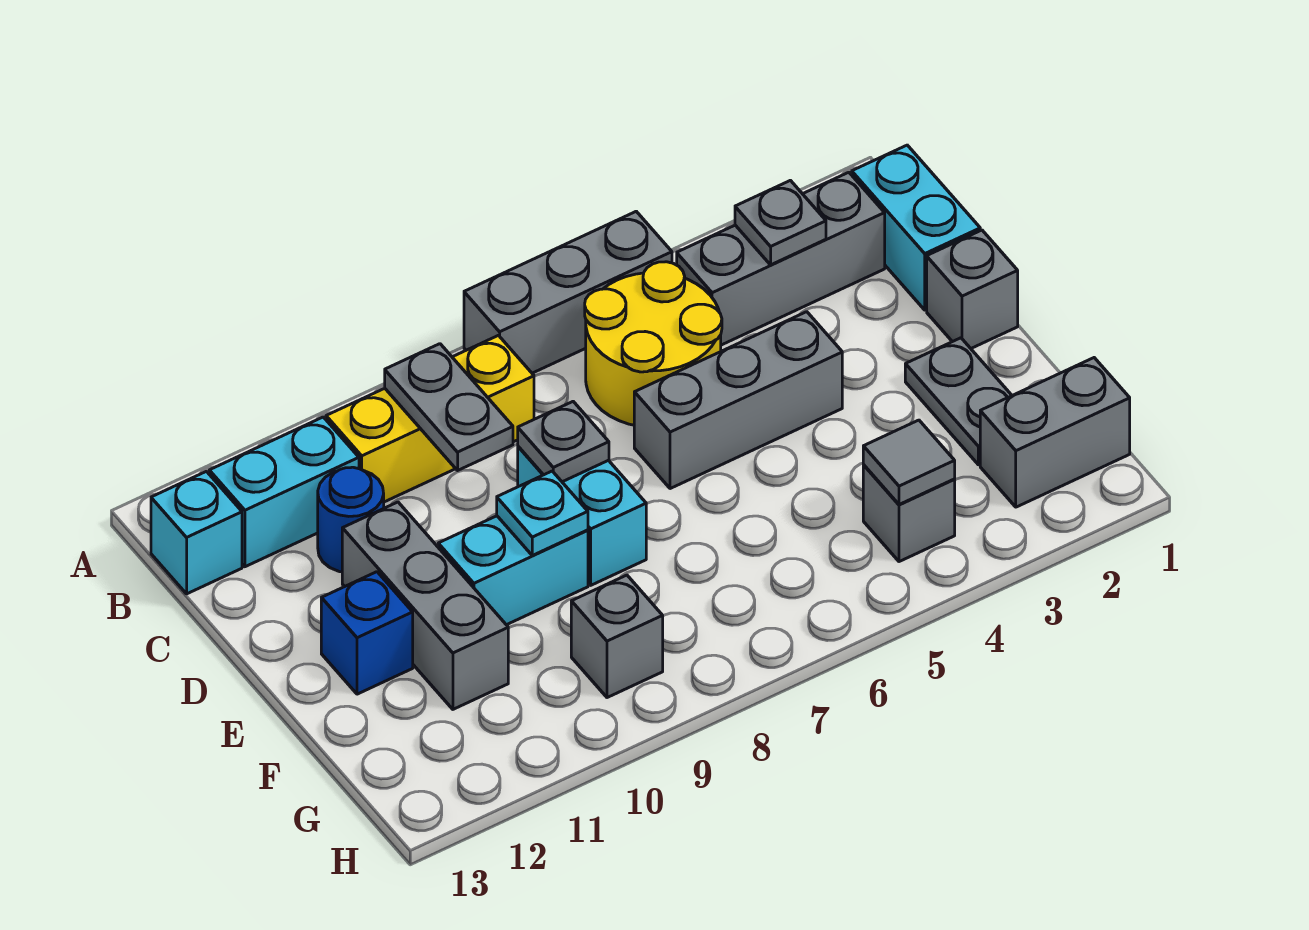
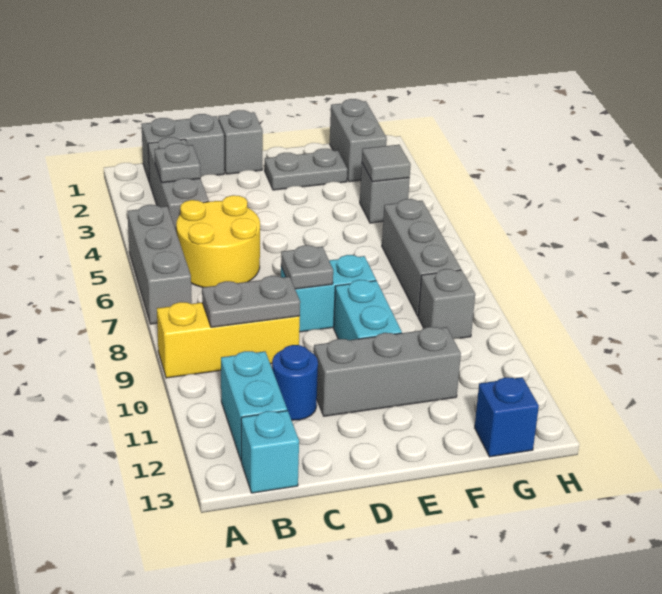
cyan 1x2 brick [852,145,980,310] -> grey 1x2 brick [142,114,224,180]
yellow 1x3 brick [326,335,534,502] -> yellow 1x3 brick turned to [157,302,300,378]
grey 1x3 brick [634,312,842,489] -> grey 1x3 brick moved to [382,199,461,316]
cyan 1x1 plate [497,471,588,555] -> none
blue 1x1 brick [321,572,413,694] -> blue 1x1 brick moved to [475,377,539,457]

